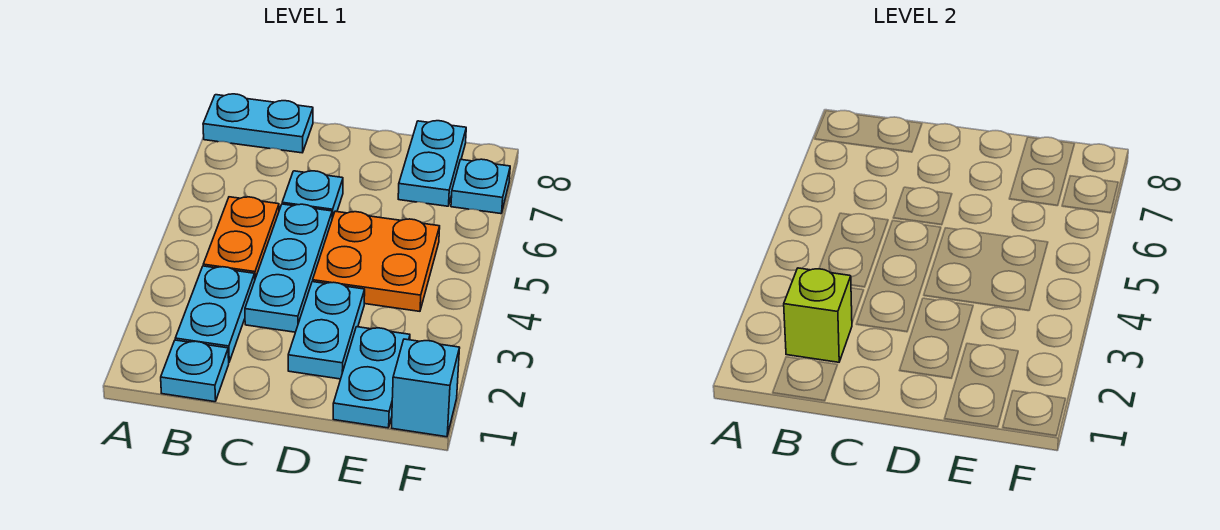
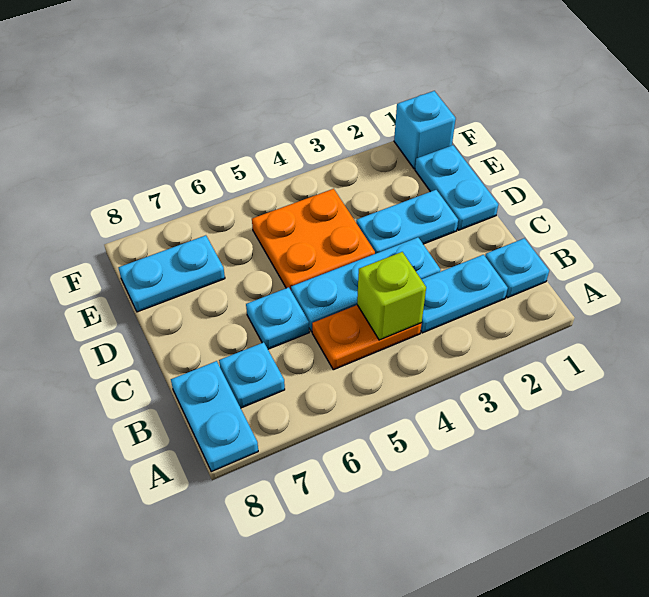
lime 1x1 brick [784,268,852,362] -> lime 1x1 brick moved to [357,252,426,340]
cyan 1x2 plate [333,327,410,428] -> cyan 1x2 plate turned to [415,145,498,230]
cyan 1x1 plate [451,159,510,214] -> cyan 1x1 plate moved to [219,342,285,408]

